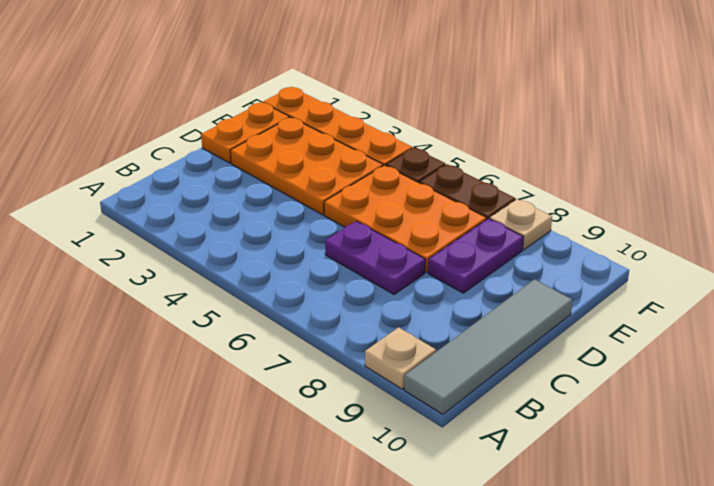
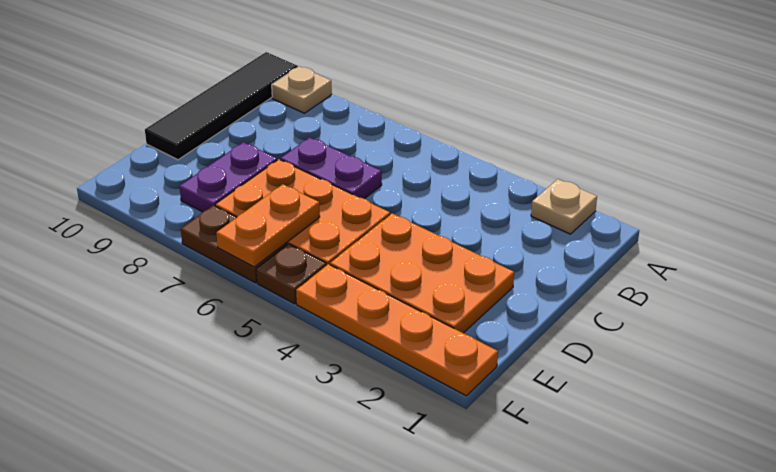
grey 1x4 tile [404,279,572,415] -> black 1x4 tile [145,52,298,160]
orange 1x2 plate [201,103,290,163] -> orange 1x2 plate moved to [216,184,320,267]
tan 1x1 plate [490,199,552,250] -> tan 1x1 plate moved to [531,179,597,234]

